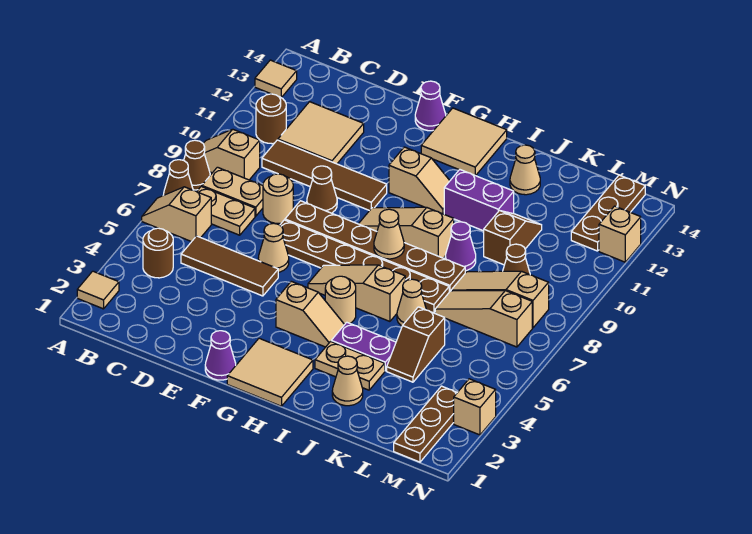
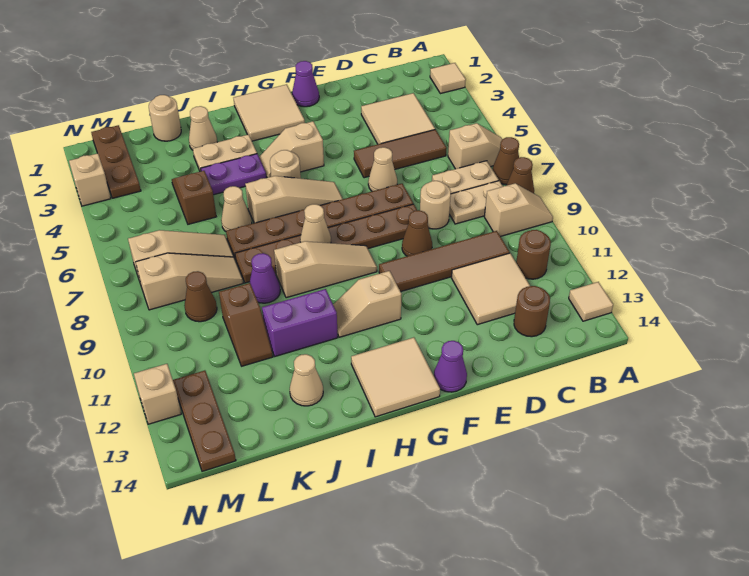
brown 1x1 round brick [143,228,173,278] -> brown 1x1 round brick moved to [514,286,550,337]
none -> tan 2x2 tile [361,93,435,144]
none -> tan 1x1 round brick [149,95,181,141]

